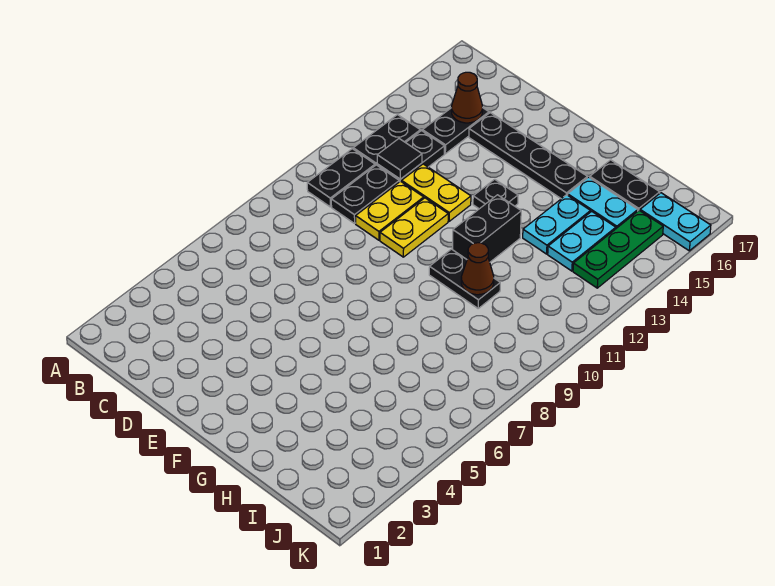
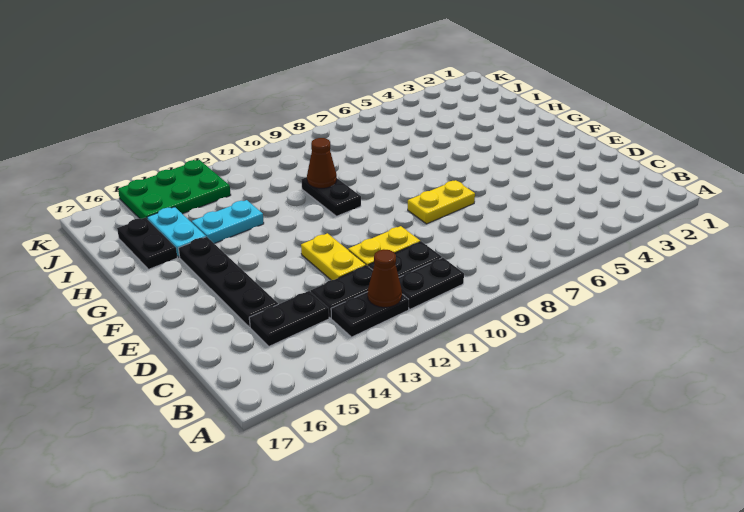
black 1x1 tile [377,139,422,179] -> none
brown 1x1 cone [451,72,483,123] -> brown 1x1 cone moved to [368,249,402,307]
yellow 1x2 plate [380,198,448,257] -> yellow 1x2 plate moved to [408,180,475,224]
black 1x1 plate [473,179,518,209] -> none
black 1x2 brick [453,195,521,262] -> none
cyan 1x2 plate [548,211,616,271] -> none
green 1x3 plate [573,210,663,288] -> green 2x3 plate [118,160,231,219]
cyan 1x2 plate [640,193,711,251] -> none

